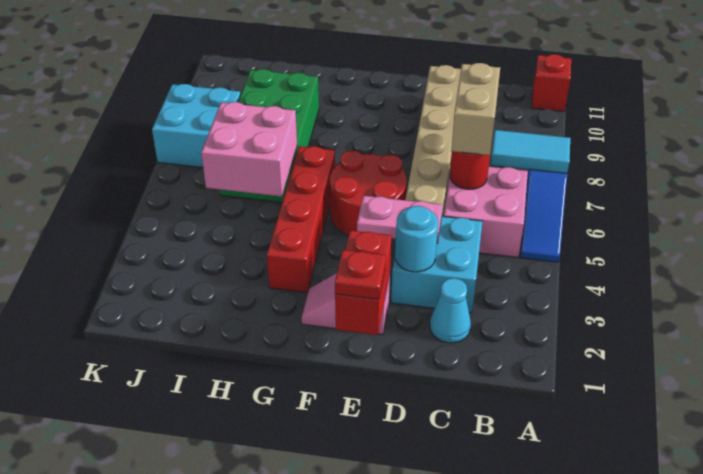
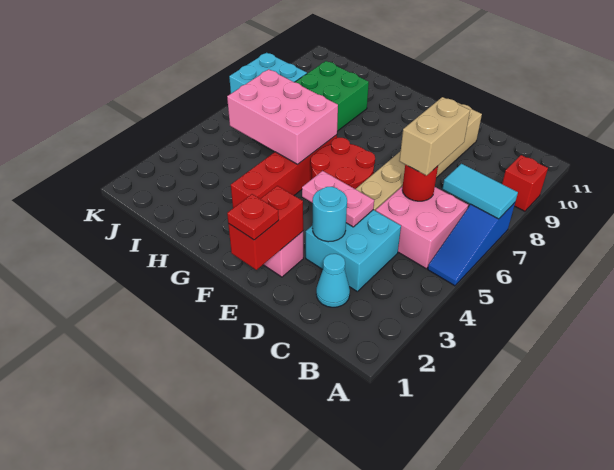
red 1x1 brick [531,54,571,111] -> red 1x1 brick moved to [502,155,548,211]
pink 2x2 brick [201,102,297,196] -> pink 2x3 brick [227,69,338,164]

